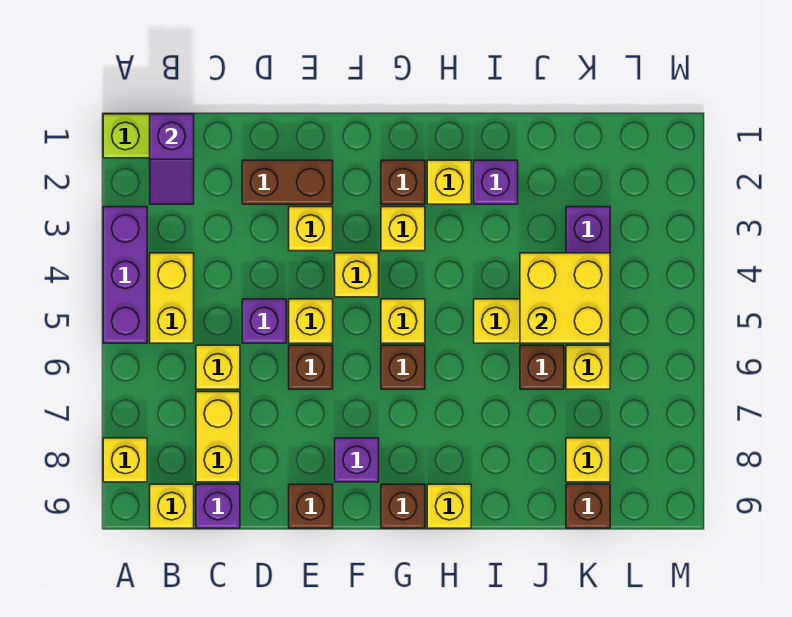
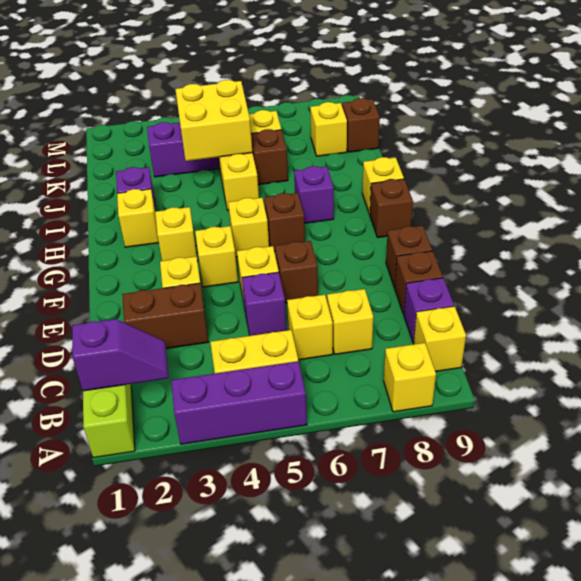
yellow 1x2 brick [196,392,240,482] -> yellow 1x1 brick [327,289,373,354]
brown 1x2 brick [242,160,333,204] -> brown 1x2 brick turned to [122,283,208,349]
purple 1x1 brick [335,438,379,482] -> purple 1x1 brick moved to [294,166,334,223]
brown 1x1 brick [381,160,425,204] -> brown 1x1 brick moved to [395,251,443,314]

